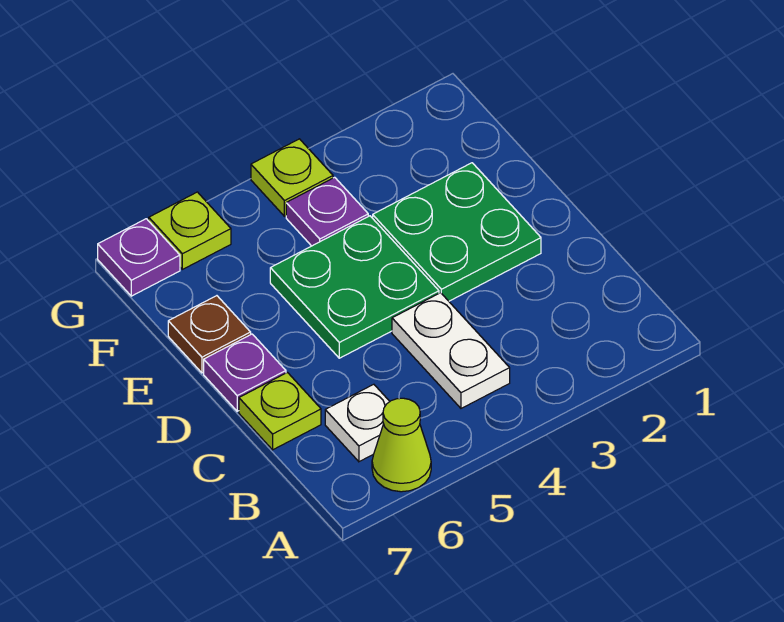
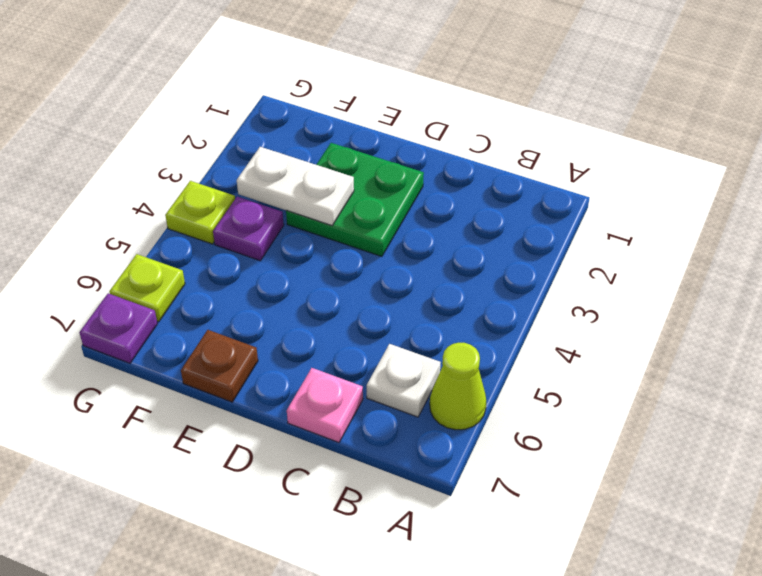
white 1x2 plate [392,293,510,408] -> white 1x2 plate moved to [237,147,354,226]
lime 1x1 plate [239,373,321,450] -> pink 1x1 plate [287,368,363,442]
green 2x2 plate [270,216,439,358] -> none
purple 1x1 plate [204,334,286,411] -> none

